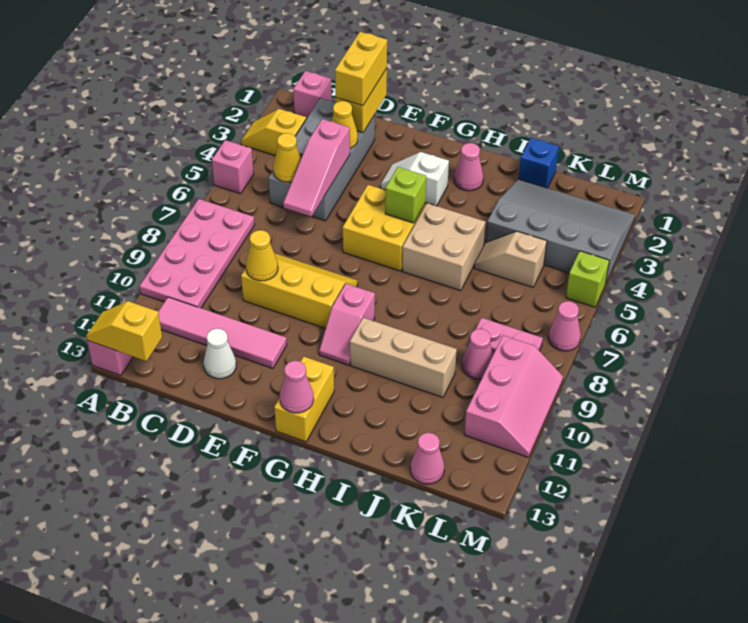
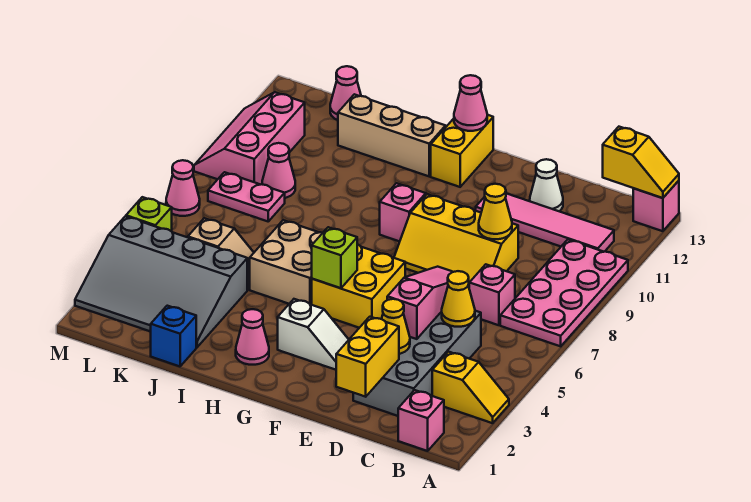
pink 1x1 brick [212,140,254,194] -> pink 1x1 brick moved to [469,264,515,325]
yellow 1x2 brick [335,32,387,106] -> none
tan 1x3 brick [350,318,457,397] -> tan 1x3 brick moved to [338,94,446,176]

